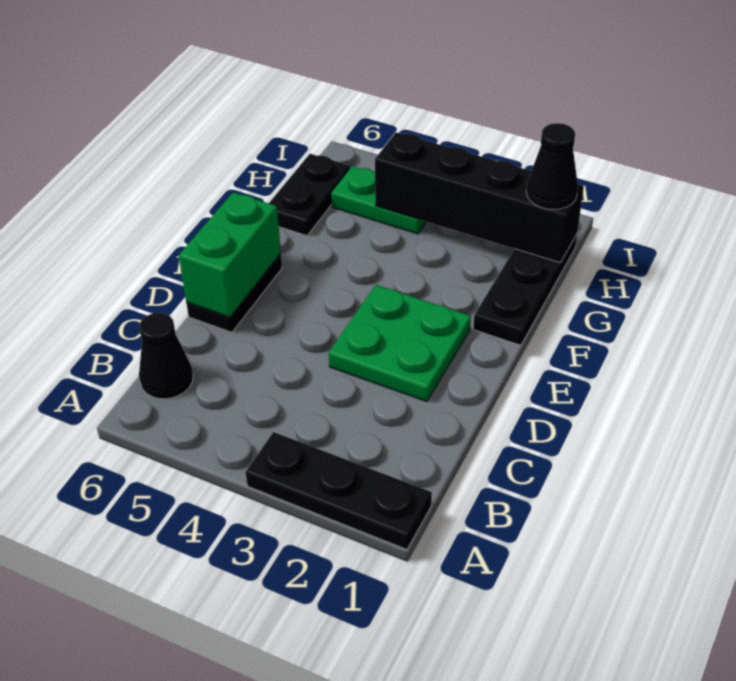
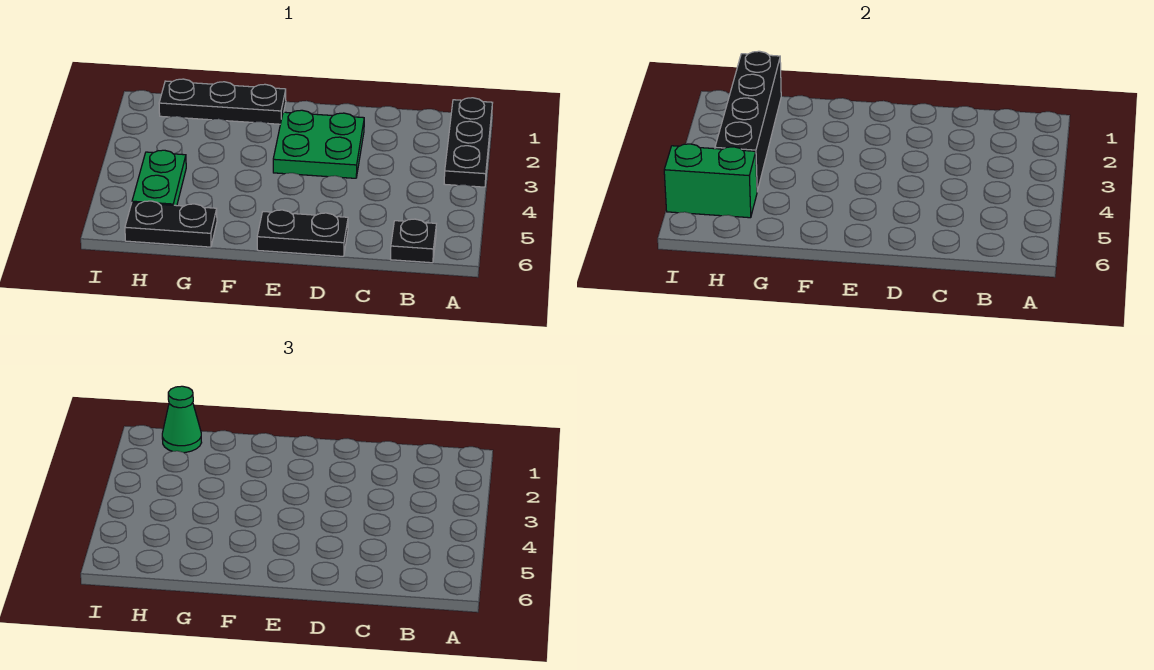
black 1x1 cone [139,313,193,399] -> black 1x1 plate [391,219,436,263]
green 1x2 brick [179,192,281,317] -> green 1x2 brick moved to [664,144,757,218]
black 1x1 cone [526,123,578,210] -> green 1x1 cone [162,386,202,453]

